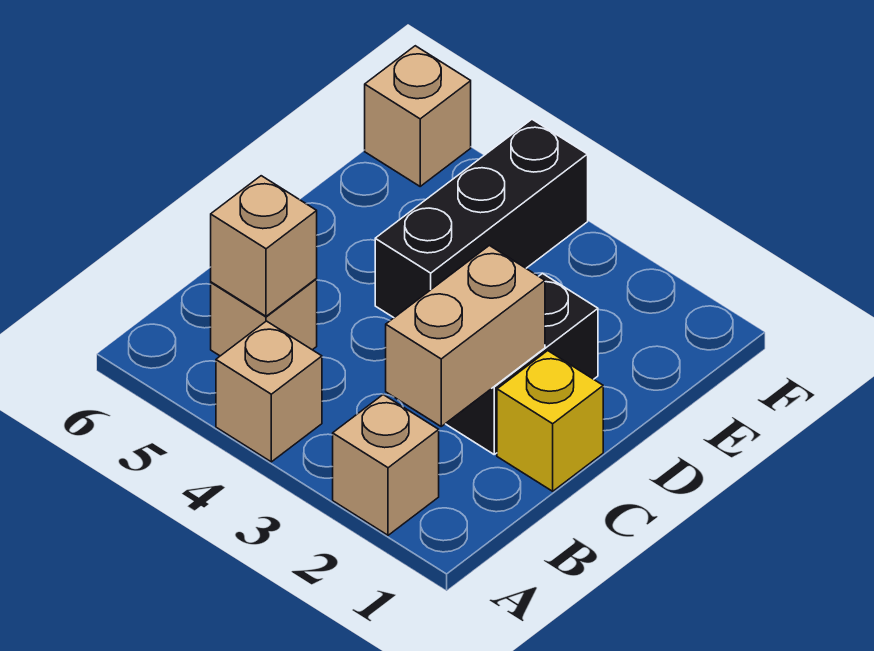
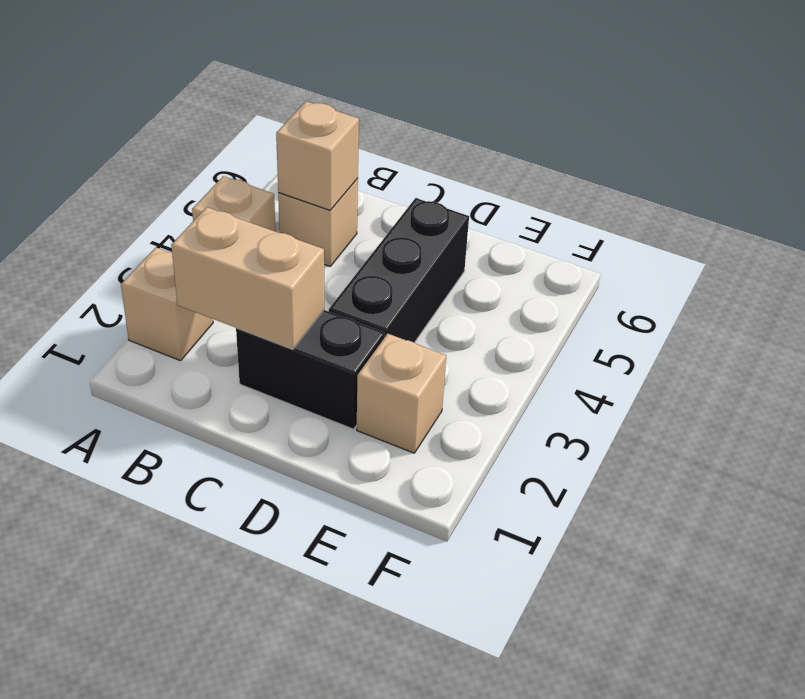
yellow 1x1 brick [497,351,603,491] -> none
black 1x3 brick [375,119,588,318] -> black 1x3 brick turned to [329,198,469,343]
tan 1x1 brick [365,46,471,186] -> tan 1x1 brick moved to [357,334,446,453]

